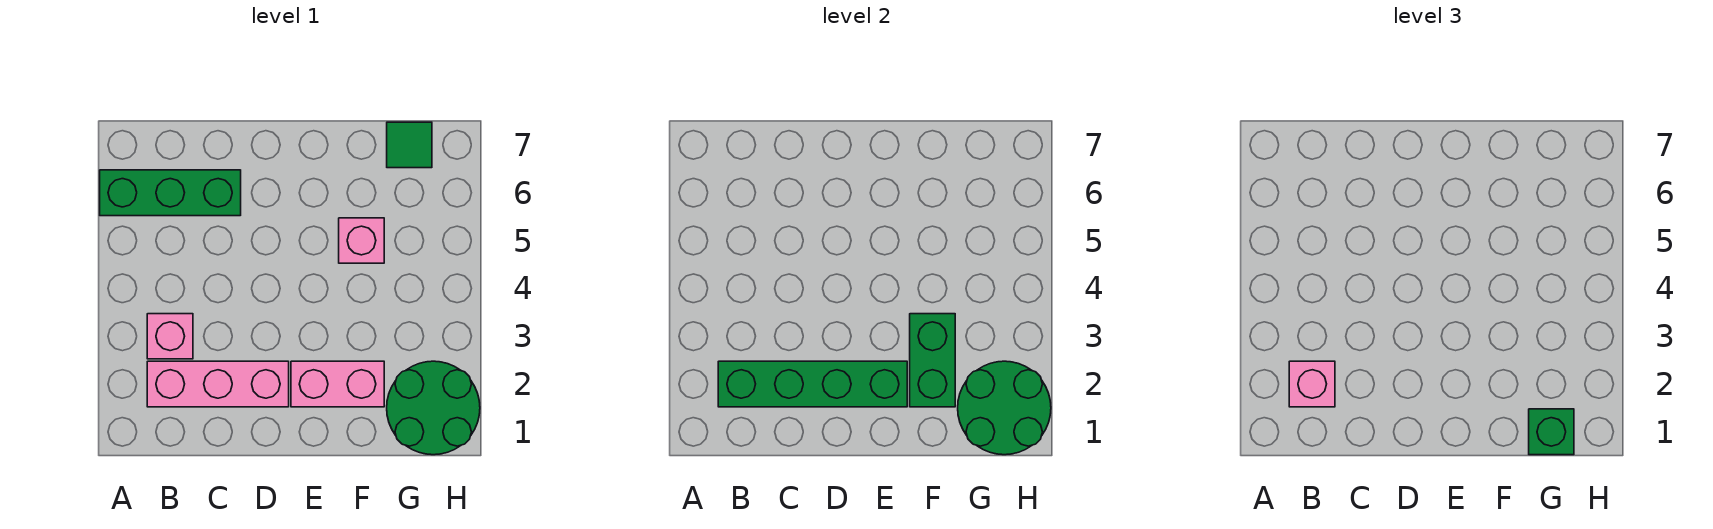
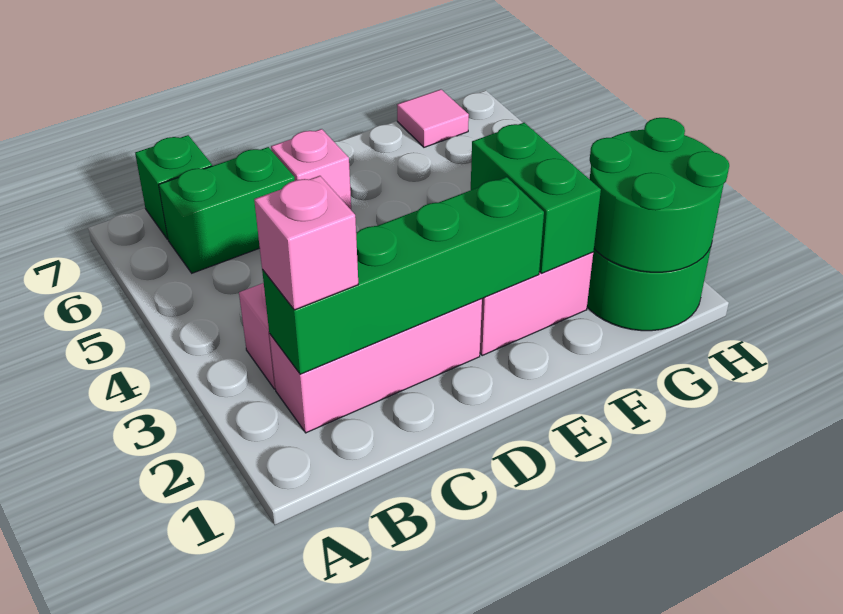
green 1x3 brick [100,170,241,216] -> green 1x2 brick [159,147,295,273]
pink 1x1 brick [339,218,384,263] -> pink 1x1 brick moved to [271,129,351,209]
green 1x1 brick [1529,409,1574,455] -> green 1x1 brick moved to [135,135,212,239]
green 1x1 tile [387,122,432,168] -> pink 1x1 tile [397,89,469,147]

